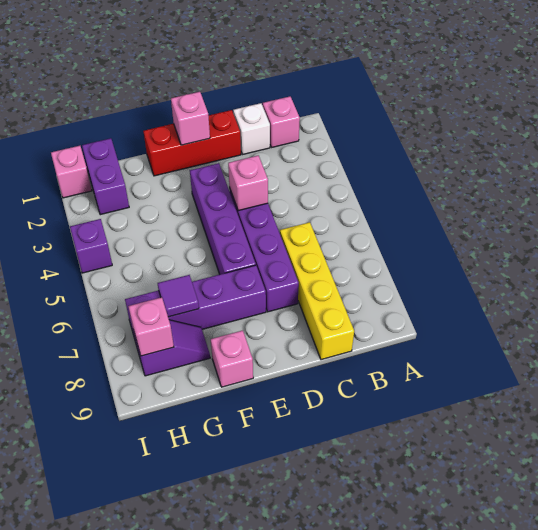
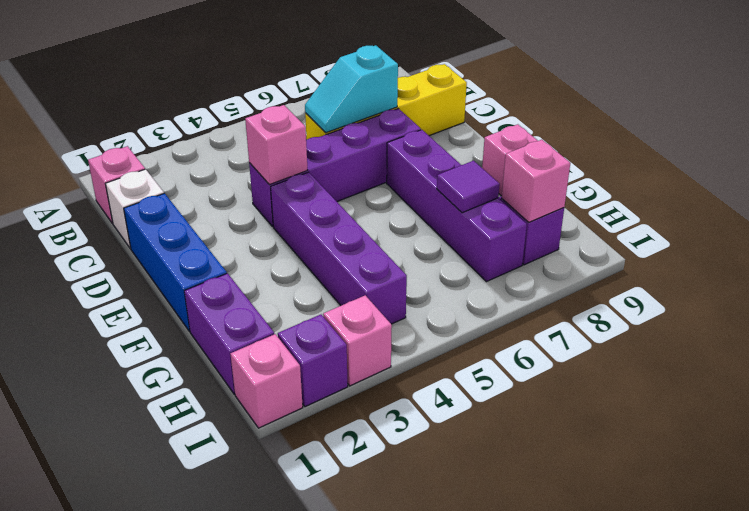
none -> cyan 1x2 slope [305,45,398,133]
red 1x3 brick [143,110,241,176] -> blue 1x3 brick [124,193,227,331]
pink 1x1 brick [171,92,210,145] -> pink 1x1 brick moved to [323,295,392,386]
purple 1x4 brick [190,163,256,274] -> purple 1x4 brick turned to [271,172,407,324]
purple 1x2 brick [82,138,129,215] -> purple 1x2 brick turned to [184,273,274,394]
purple 1x1 brick [70,219,112,273] -> purple 1x1 brick moved to [278,315,348,407]

